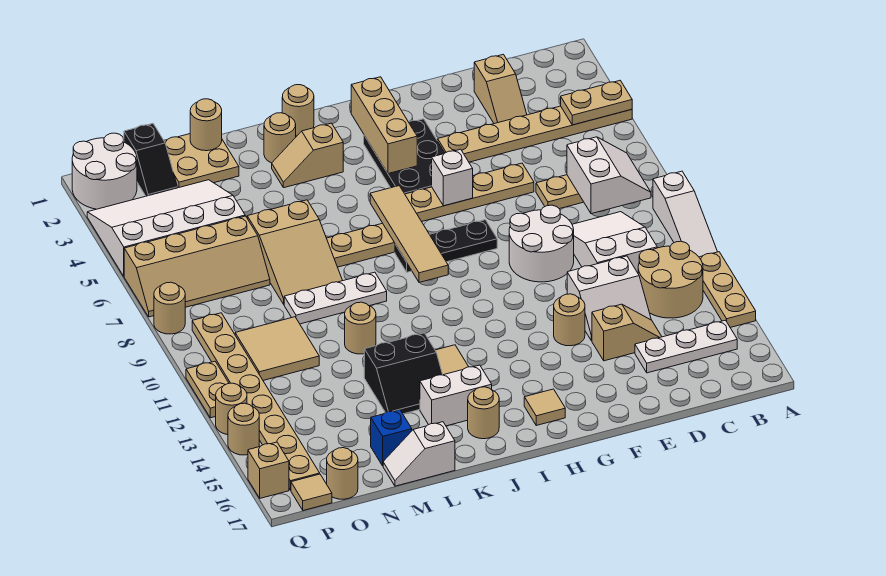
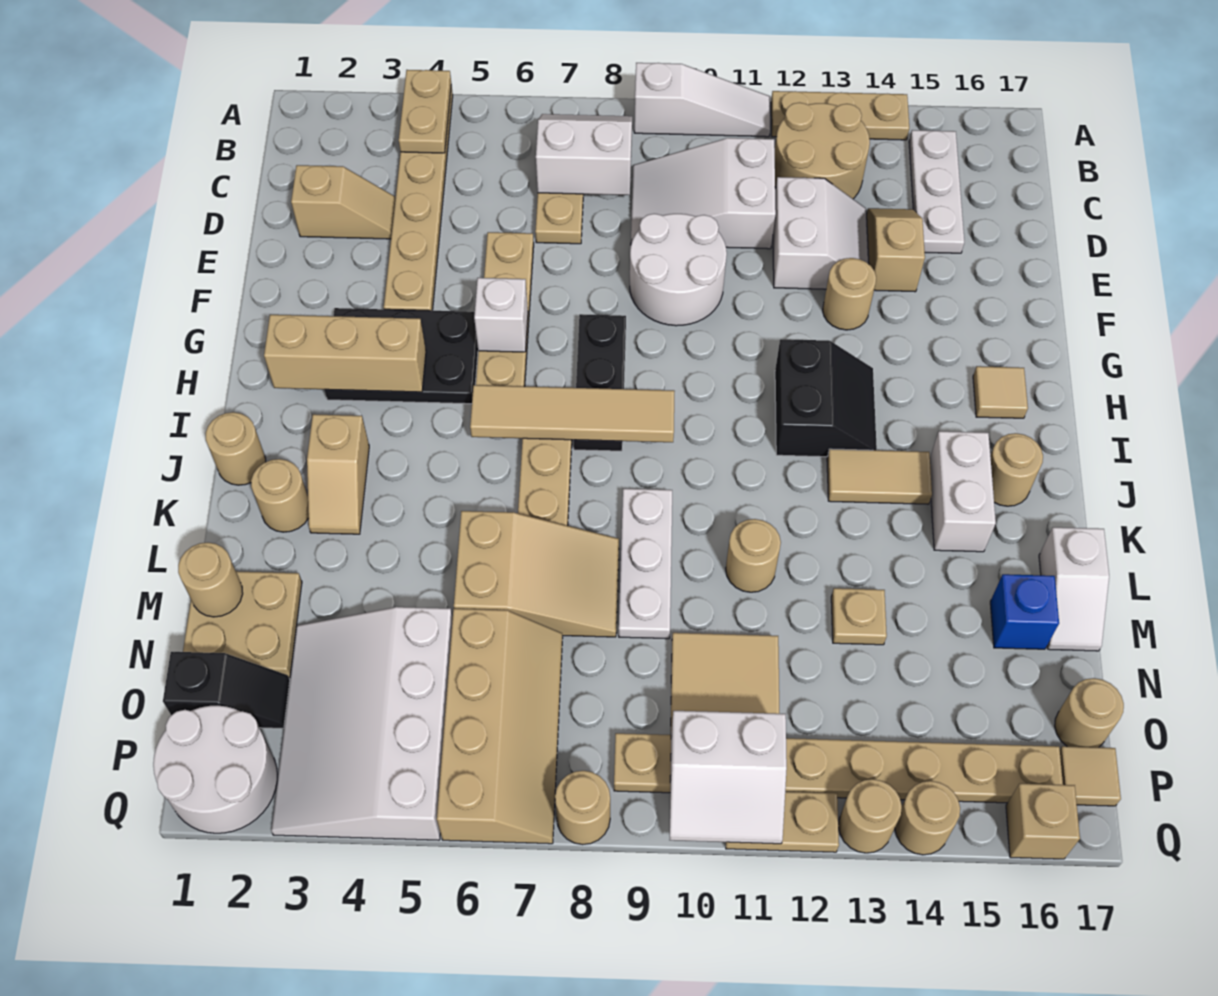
black 2x2 slope [364,333,443,414] -> black 2x2 slope moved to [775,339,877,457]
none -> tan 1x1 plate [831,588,887,645]
none -> white 2x2 slope [670,711,787,844]

